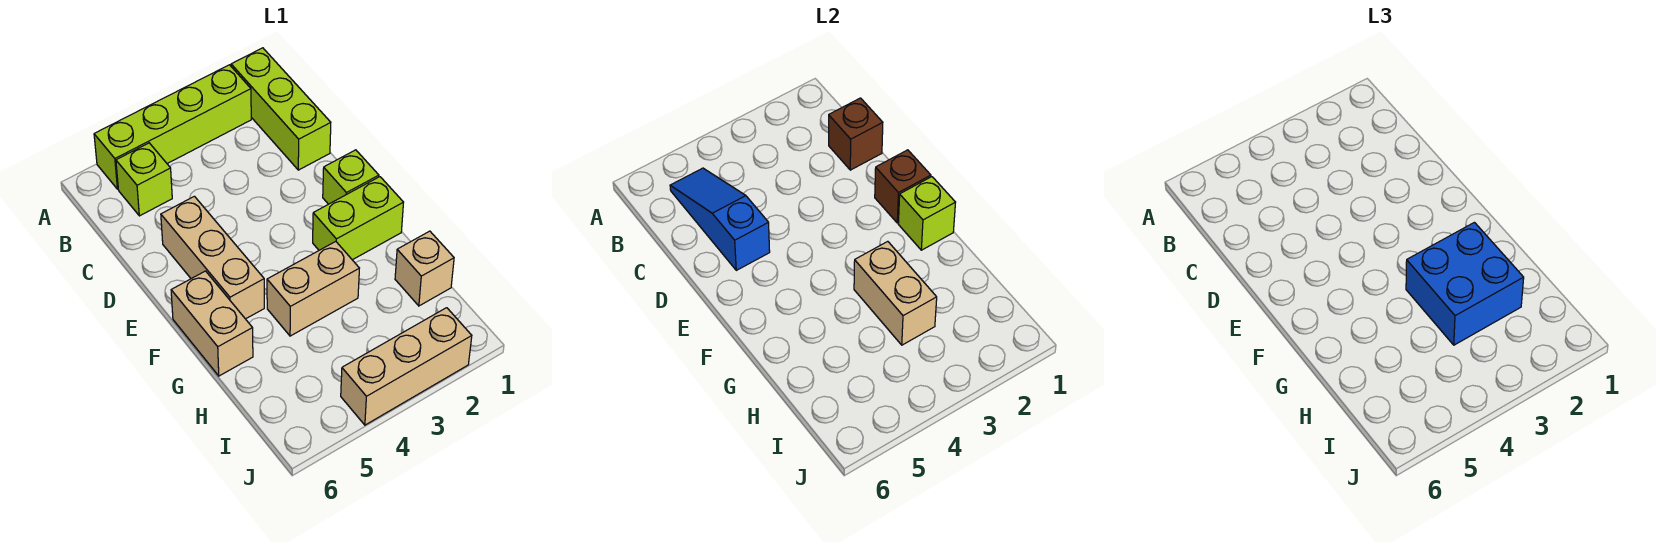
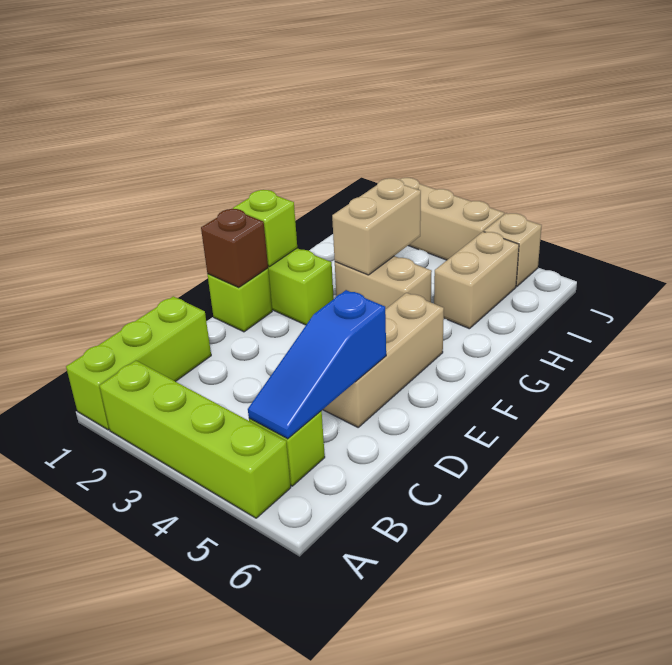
brown 1x1 brick [829,98,883,170] -> none
tan 1x2 brick [171,271,253,376] -> tan 1x2 brick moved to [434,232,519,329]
blue 2x2 brick [1406,222,1524,345] -> none
tan 1x1 brick [395,231,454,306] -> tan 1x1 brick moved to [484,213,542,287]

